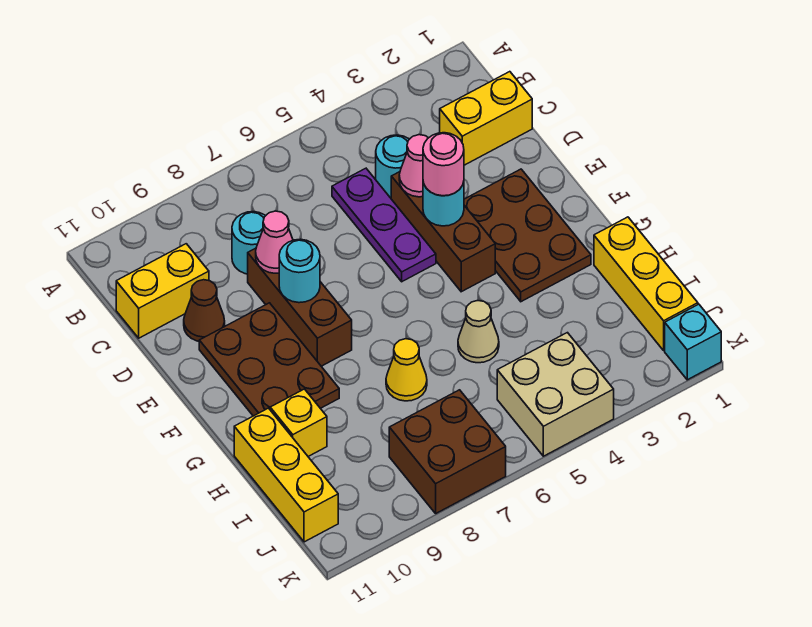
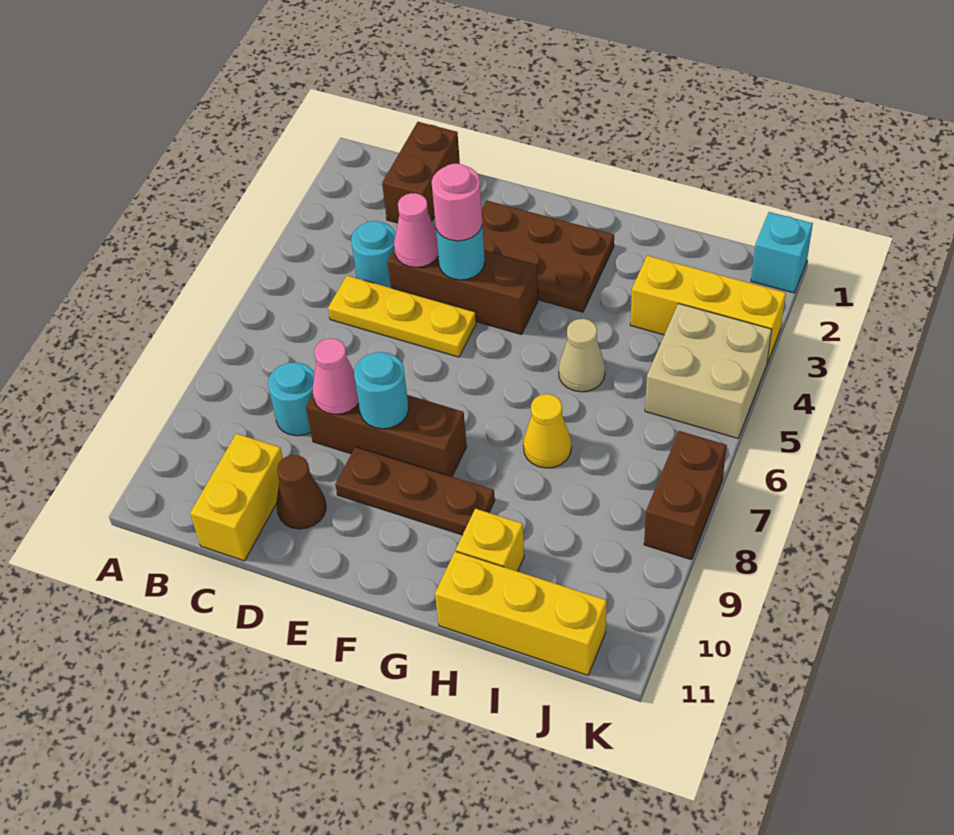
yellow 1x2 brick [440,72,532,165] -> brown 1x2 brick [382,122,460,223]
purple 1x3 plate [332,168,436,282] -> yellow 1x3 plate [328,276,476,357]
brown 2x3 plate [199,303,339,416] -> brown 1x3 plate [335,447,495,535]
yellow 1x3 brick [594,217,698,350] -> yellow 1x3 brick moved to [630,256,786,363]
brown 2x2 brick [389,390,506,513] -> brown 1x2 brick [644,431,727,560]

